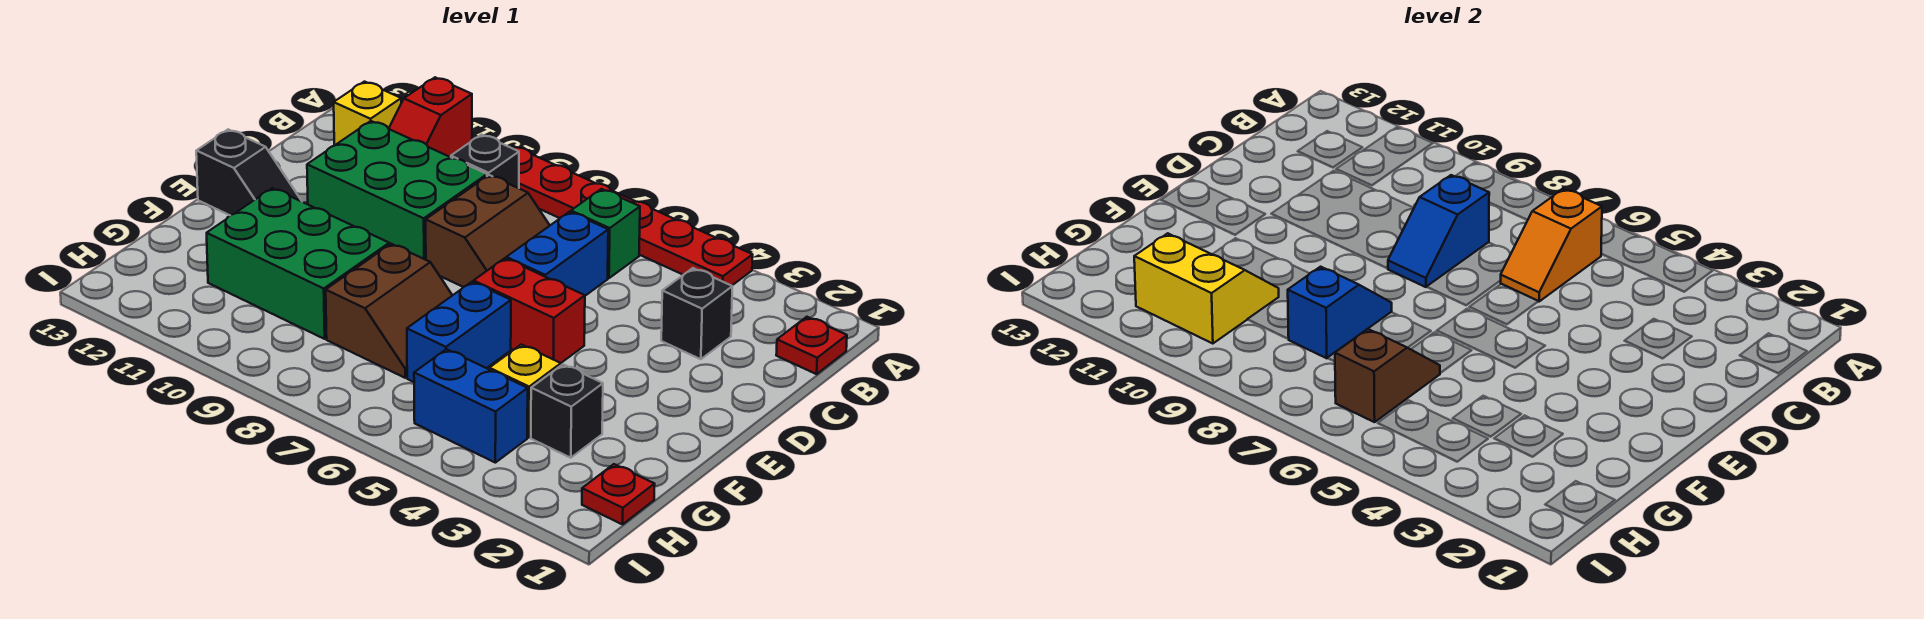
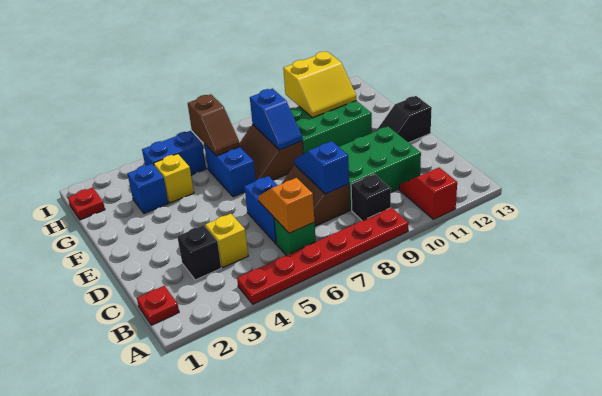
yellow 1x1 brick [334,82,401,146] -> yellow 1x1 brick moved to [205,214,248,267]
red 1x2 brick [474,258,585,363] -> none
black 1x1 brick [531,364,603,458] -> blue 1x1 brick [127,164,169,214]

